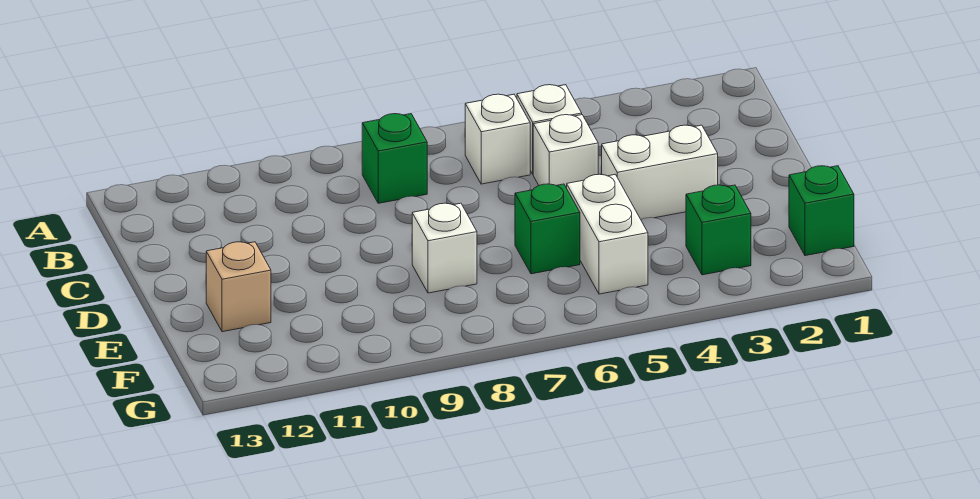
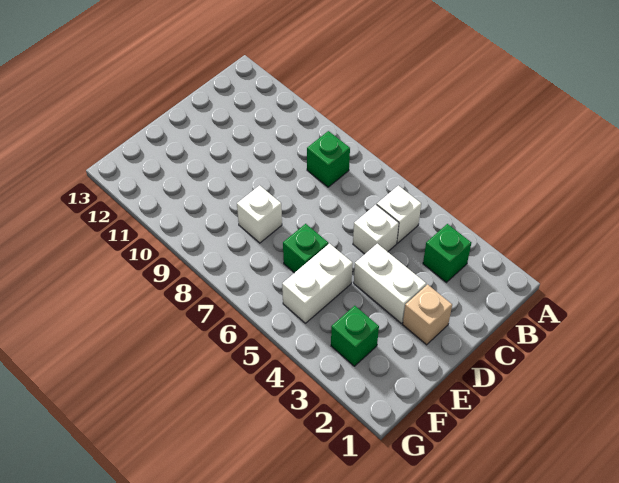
white 1x1 brick [465,94,530,184] -> none
tan 1x1 brick [206,242,271,332] -> tan 1x1 brick moved to [403,285,452,345]
green 1x1 brick [789,166,854,256] -> green 1x1 brick moved to [423,224,471,282]

